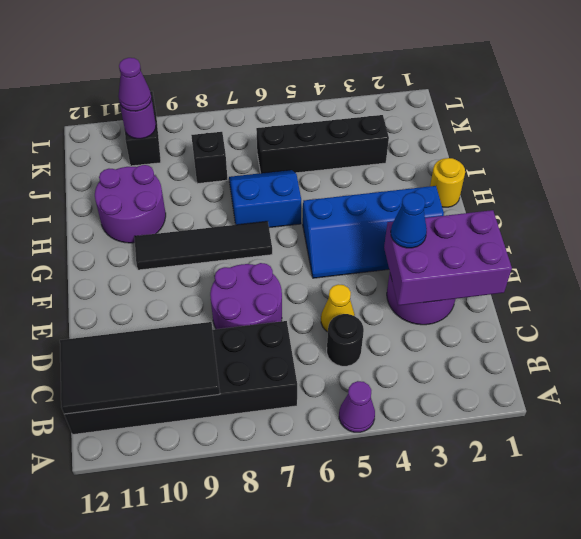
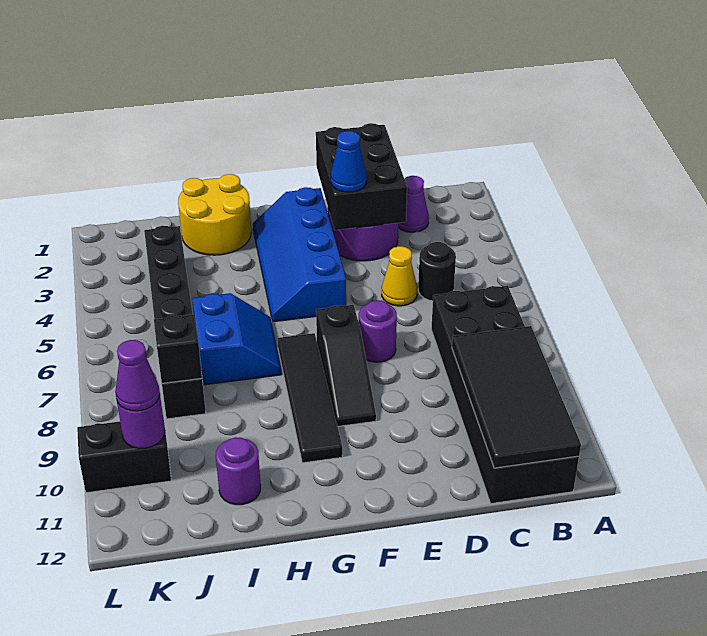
purple 1x1 cone [339,381,375,432] -> purple 1x1 cone moved to [398,176,429,232]
purple 2x3 brick [384,210,512,306] -> black 2x3 brick [316,123,407,230]
purple 2x2 round brick [210,263,282,329] -> purple 1x1 round brick [358,300,397,362]
blue 2x4 slope [303,186,444,278] -> blue 2x4 slope turned to [253,187,346,322]
none -> black 1x3 slope [316,305,376,426]
yellow 1x1 round brick [430,158,465,207] -> yellow 2x2 round brick [178,174,251,255]
blue 2x2 slope [229,170,301,228] -> blue 2x2 slope turned to [192,293,282,385]
purple 2x2 round brick [95,165,166,243] -> purple 1x1 round brick [216,437,261,505]
none -> black 1x1 brick [154,315,202,383]

